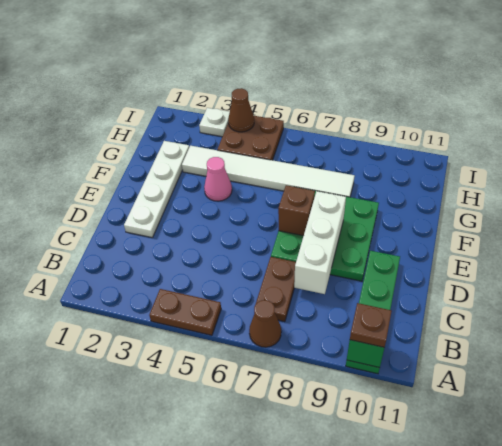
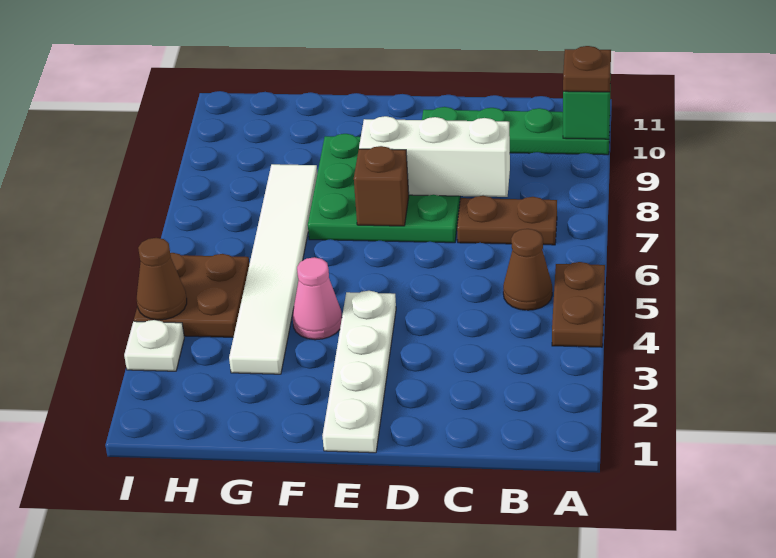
brown 1x1 cone [249,300,281,347] -> brown 1x1 cone moved to [503,229,552,310]
white 1x4 plate [124,141,189,237] -> white 1x4 plate turned to [323,291,396,453]

